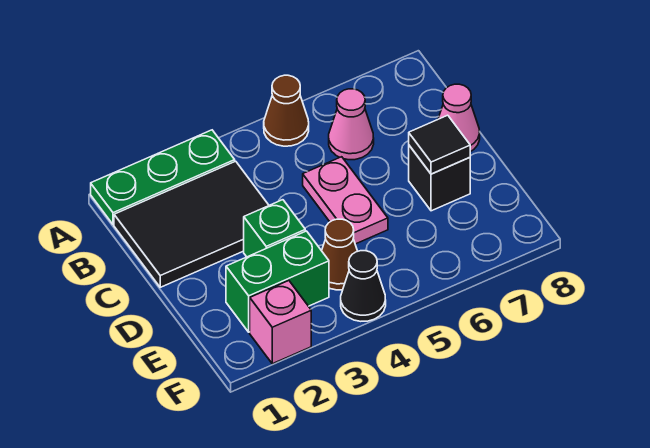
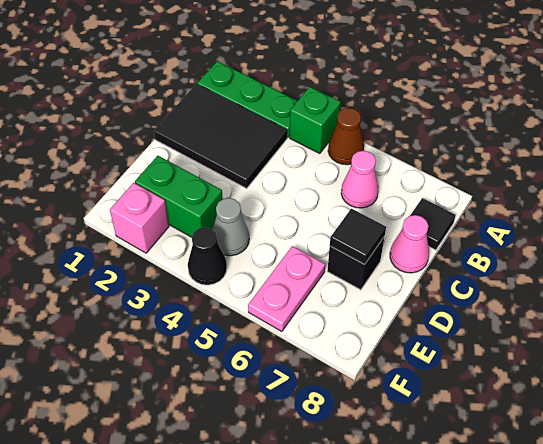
none -> black 1x1 tile [410,198,456,250]
pink 1x2 plate [303,157,388,244] -> pink 1x2 plate moved to [248,246,325,332]
green 1x1 brick [244,200,305,257] -> green 1x1 brick moved to [290,87,341,154]
brown 1x1 cone [322,219,358,290] -> grey 1x1 cone [212,198,249,256]

